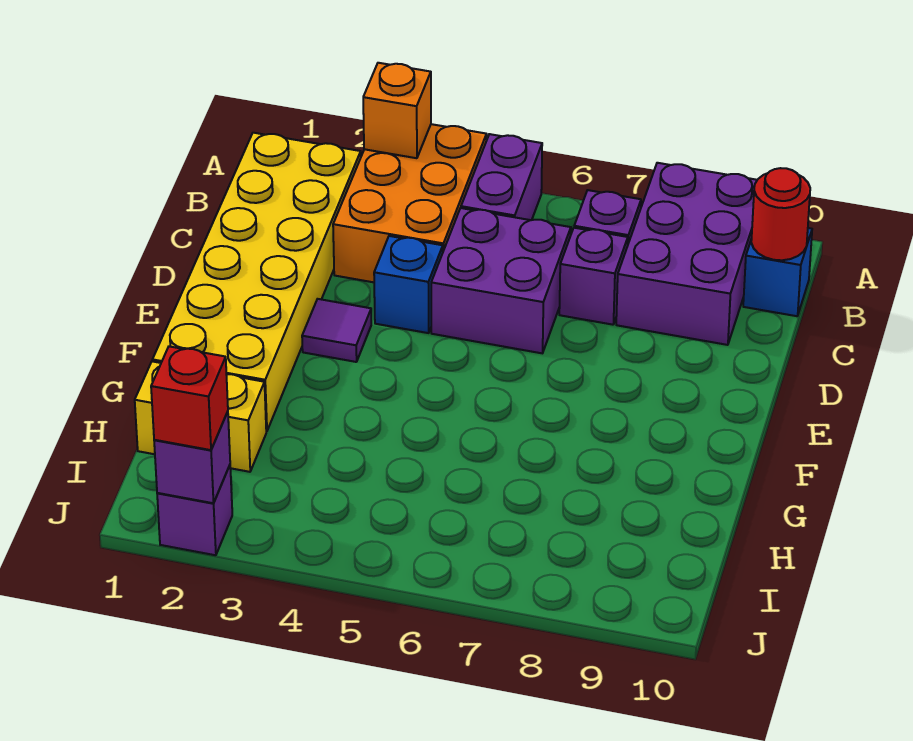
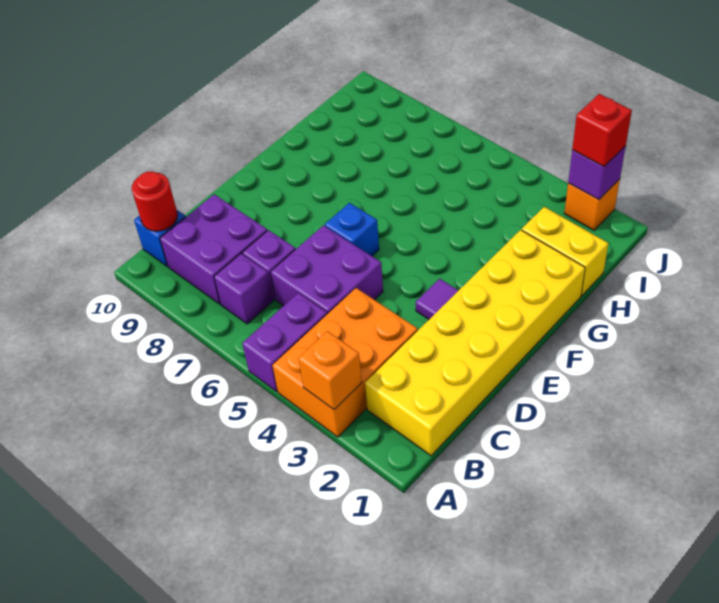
purple 2x3 brick [616,163,757,345] -> purple 2x2 brick [160,194,267,304]
blue 1x1 brick [374,236,443,333] -> blue 1x1 brick moved to [325,203,379,256]
purple 1x1 brick [157,465,232,555] -> orange 1x1 brick [564,179,620,230]

